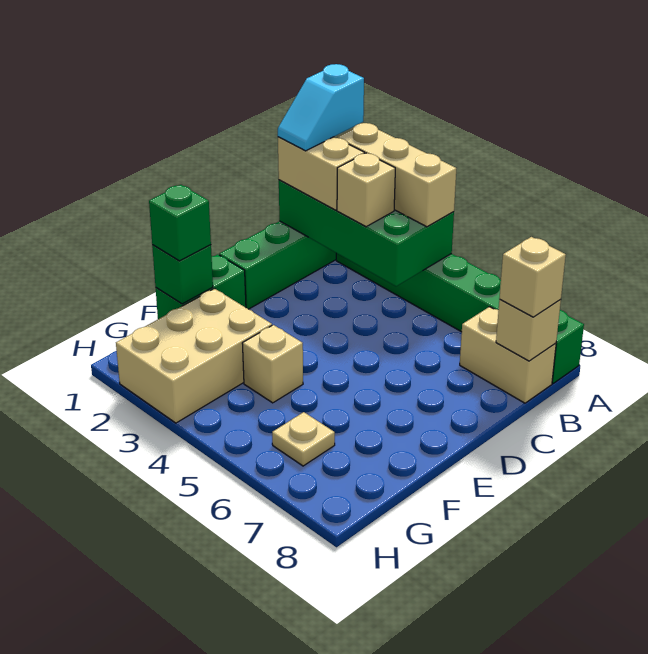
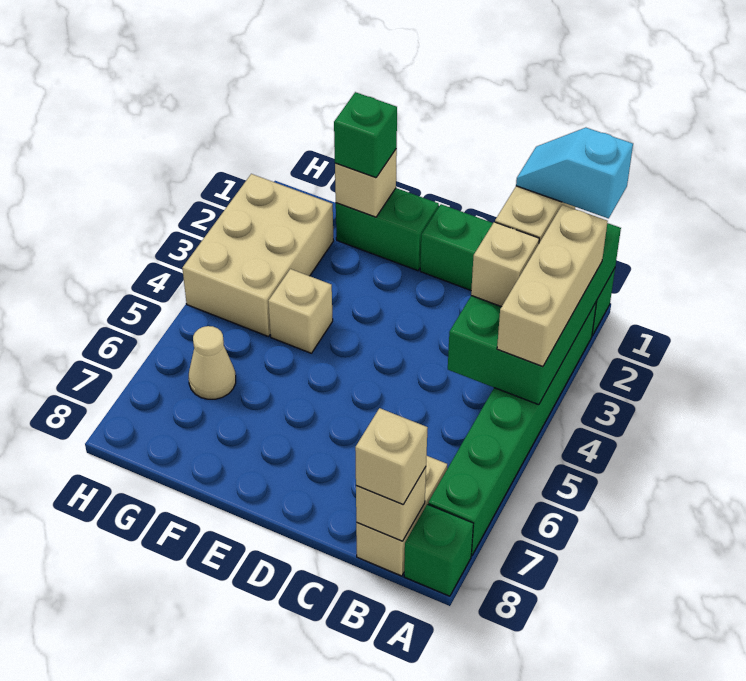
green 1x1 brick [152,245,213,304] -> tan 1x1 brick [335,149,397,217]
tan 2x3 brick [116,289,272,423] -> tan 2x3 brick turned to [182,174,334,337]
tan 1x1 plate [272,412,335,466] -> tan 1x1 cone [189,326,236,399]

